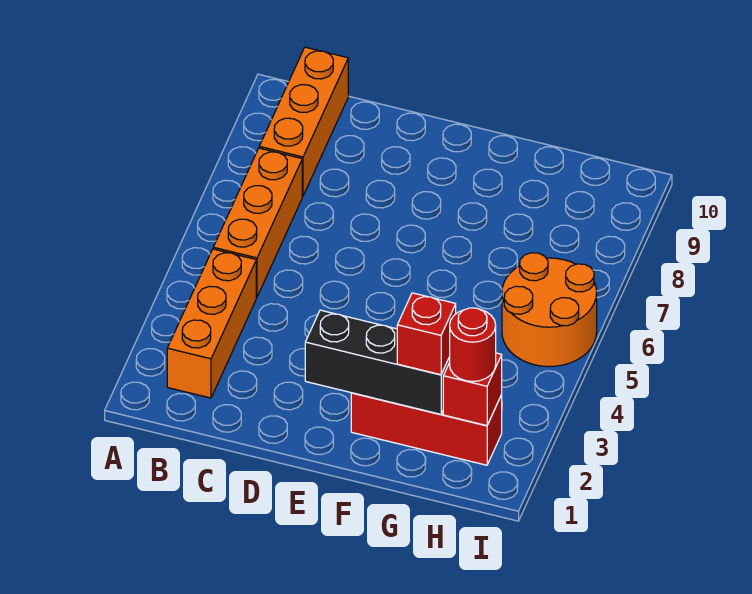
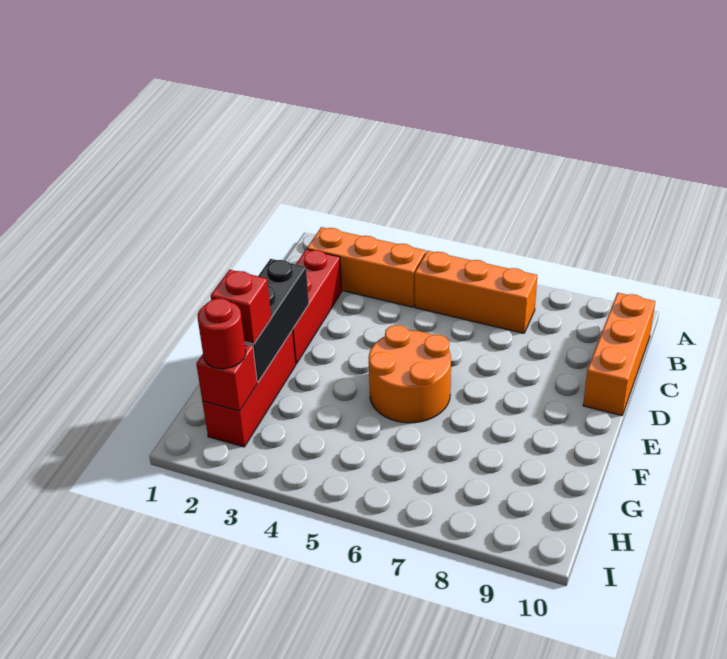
orange 1x3 brick [259,47,348,196] -> orange 1x3 brick turned to [583,293,655,416]
none -> red 1x3 brick [292,249,342,364]
orange 2x2 round brick [502,253,597,367] -> orange 2x2 round brick moved to [369,325,451,423]

